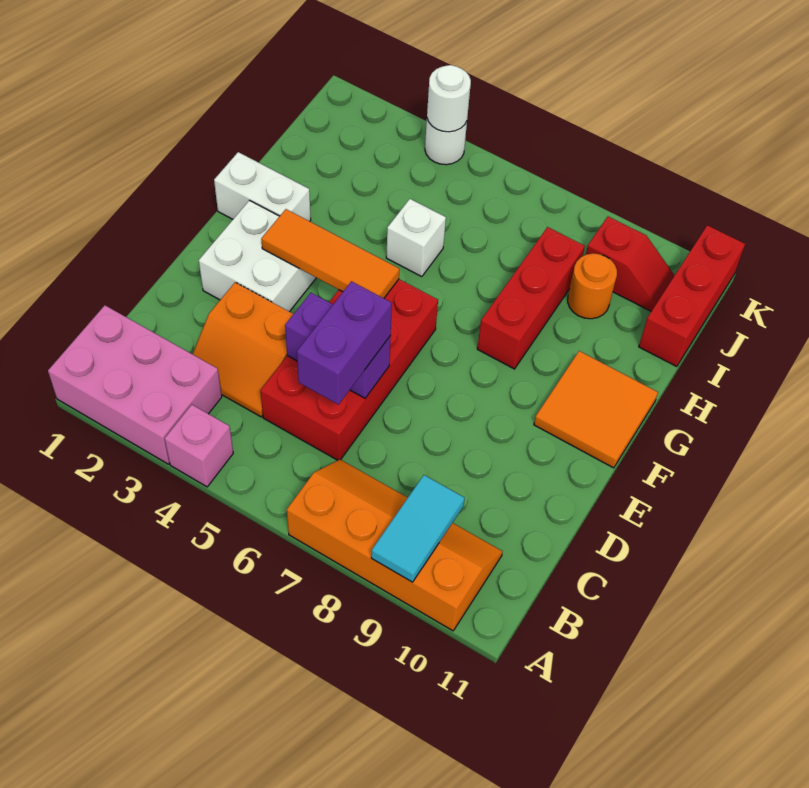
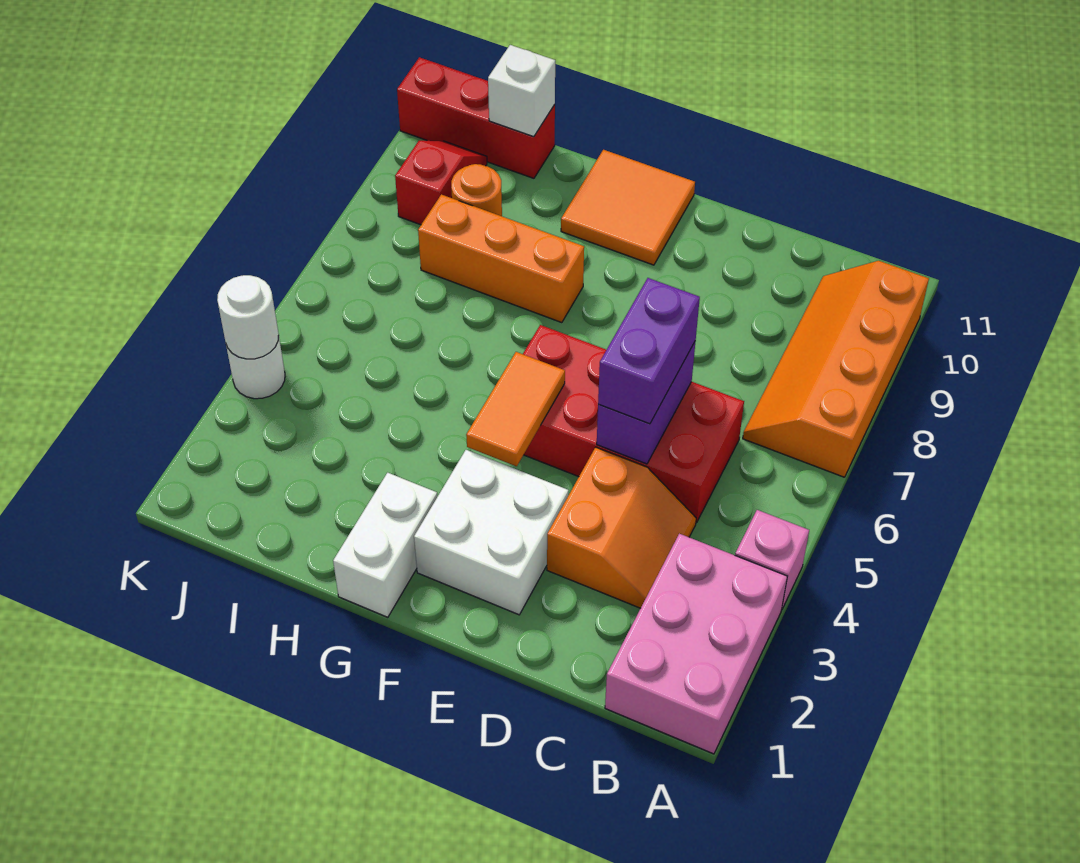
cyan 1x2 tile [371,475,465,582] -> none
purple 1x2 brick [297,281,392,405] -> purple 1x2 brick turned to [598,278,700,424]
orange 1x3 tile [261,209,399,298] -> orange 1x2 tile [466,352,565,466]
red 1x3 brick [477,227,585,369] -> orange 1x3 brick [418,194,584,323]
white 1x1 brick [386,199,446,277] -> white 1x1 brick moved to [488,45,555,137]

